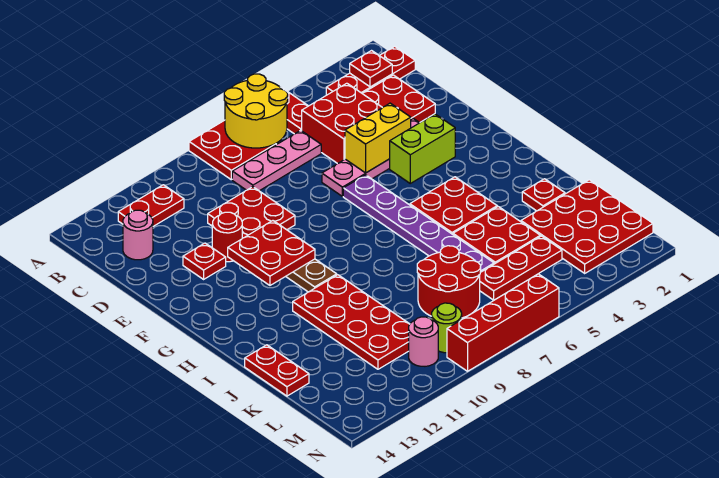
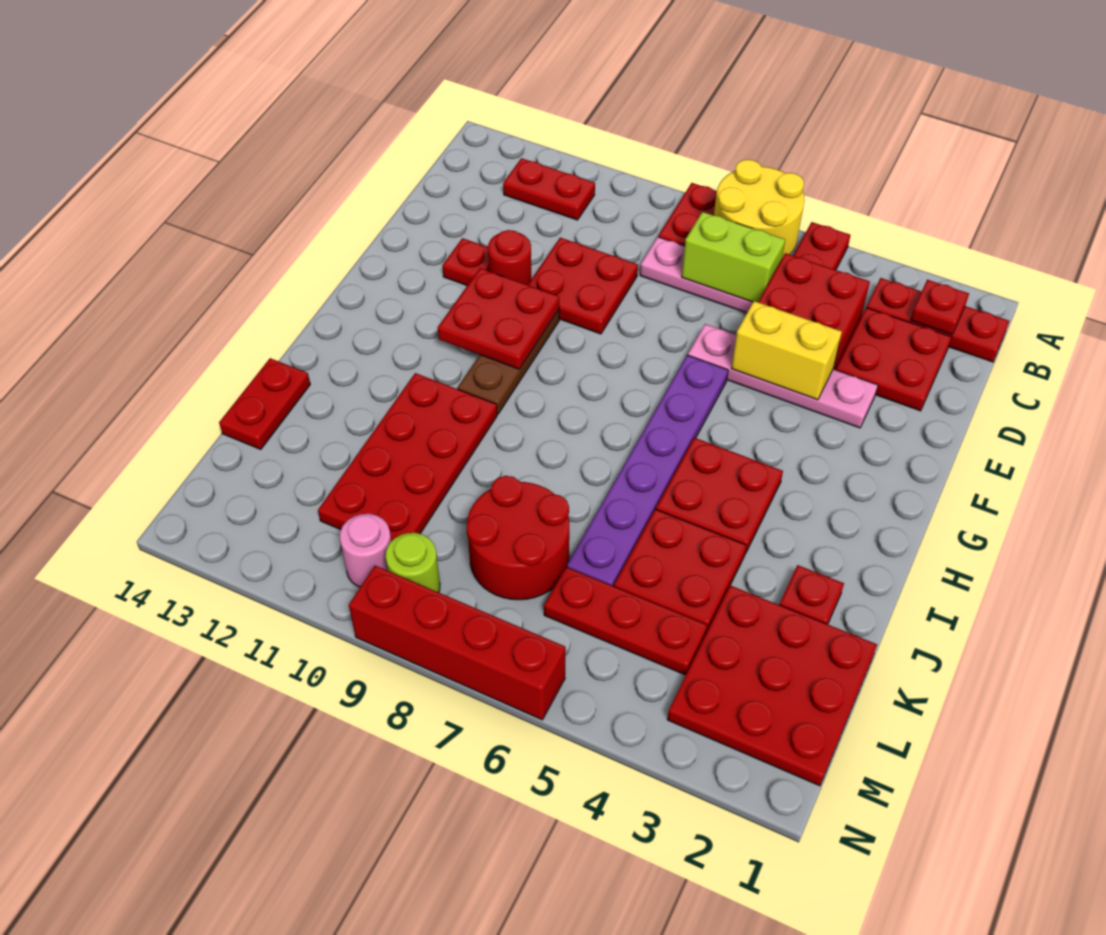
pink 1x1 round brick [123,210,153,260] -> none
lime 1x2 brick [390,114,455,183] -> lime 1x2 brick moved to [682,212,785,302]

